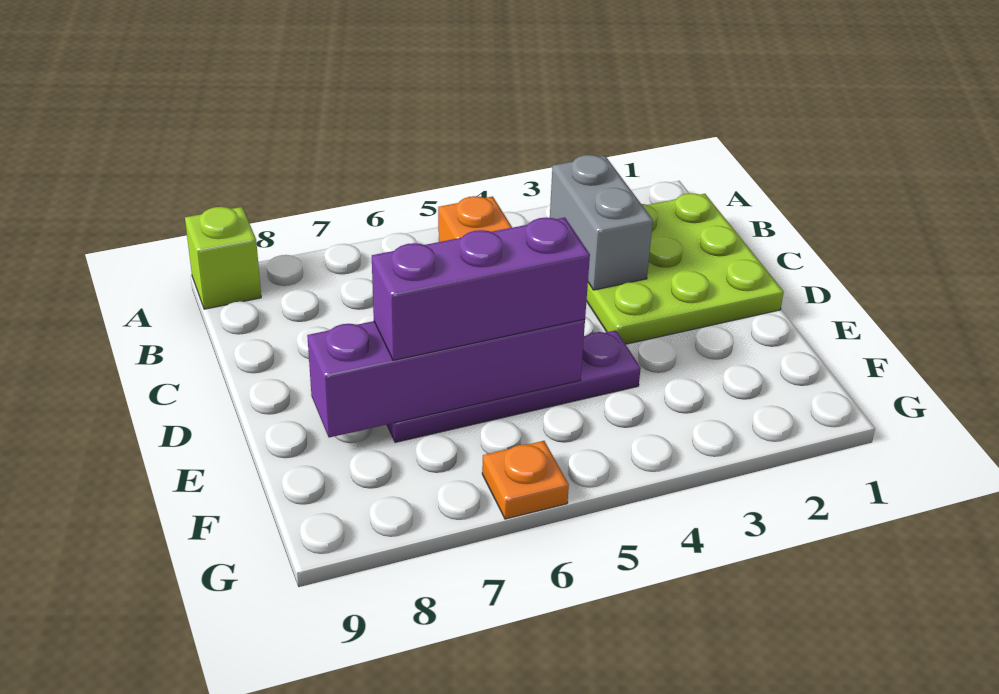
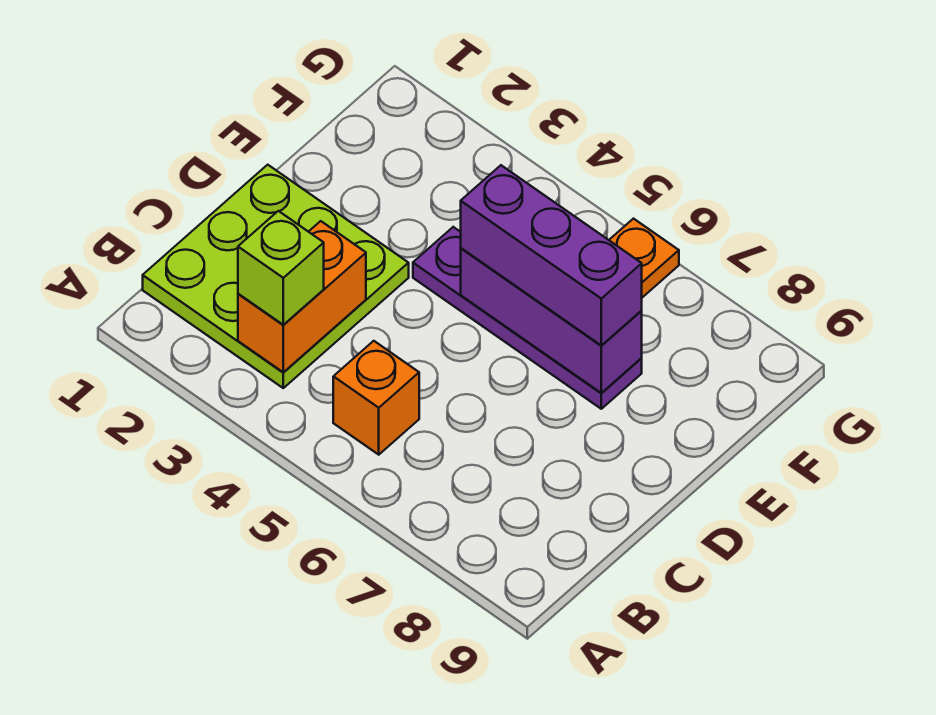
lime 1x1 brick [185,207,261,309] -> lime 1x1 brick moved to [238,211,324,325]
grey 1x2 brick [550,155,653,290] -> orange 1x2 brick [238,221,366,372]
purple 1x4 brick [307,319,585,437] -> purple 1x3 brick [461,248,642,393]

